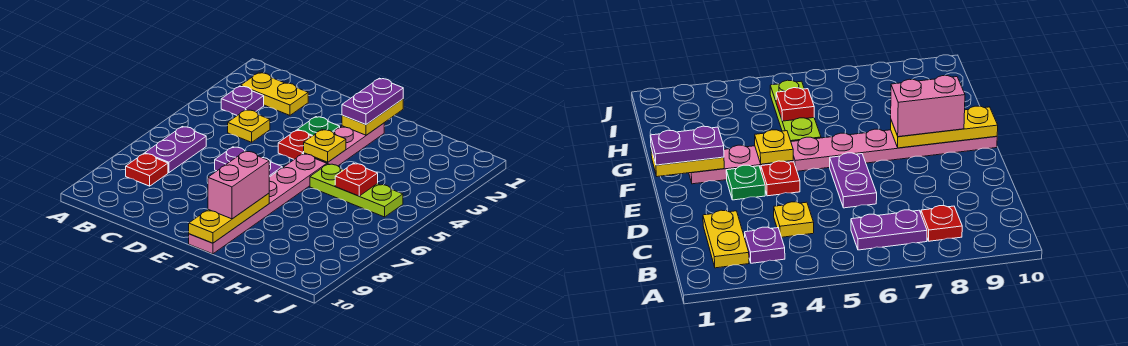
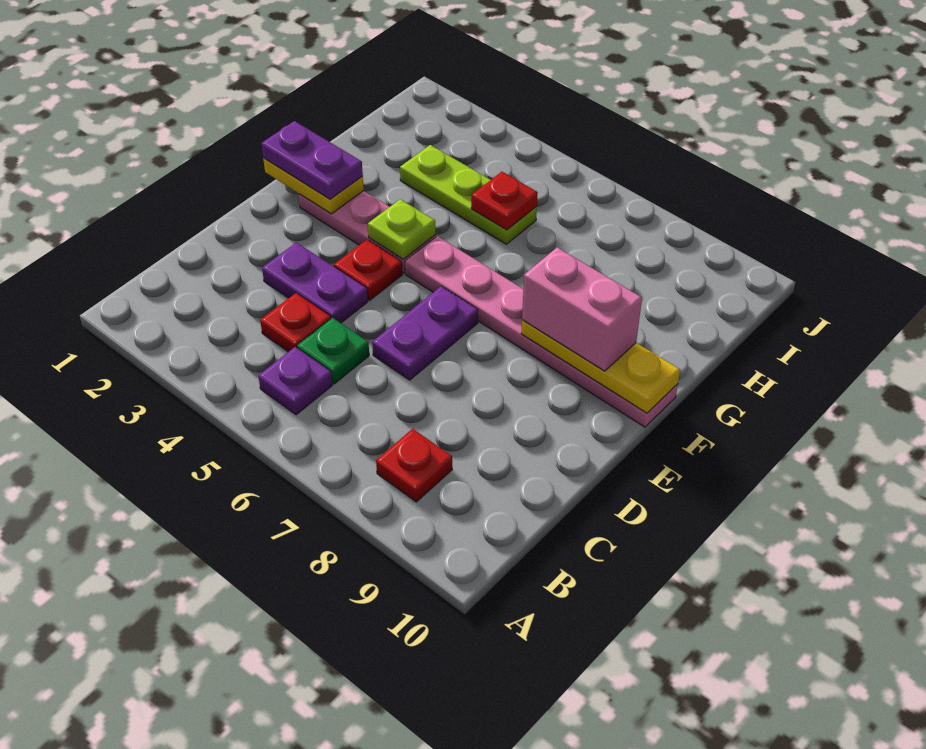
yellow 1x2 plate [241,73,308,115] -> none
purple 1x1 plate [221,86,264,115] -> purple 1x1 plate moved to [258,347,332,415]
purple 1x2 plate [145,127,206,173] -> purple 1x2 plate moved to [262,243,368,323]
yellow 1x1 plate [228,110,270,142] -> red 1x1 plate [260,293,331,352]
green 1x1 plate [297,117,340,136] -> green 1x1 plate moved to [297,318,369,384]
yellow 1x1 plate [304,130,346,162] -> lime 1x1 plate [368,199,435,259]
lime 1x3 plate [310,164,403,217] -> lime 1x3 plate turned to [400,145,537,244]

